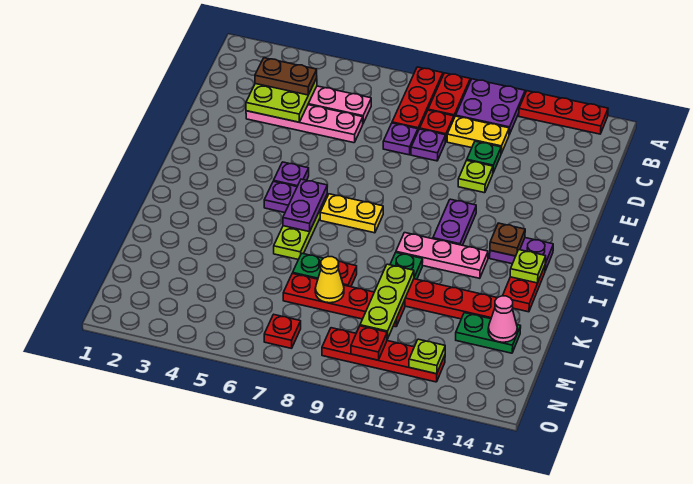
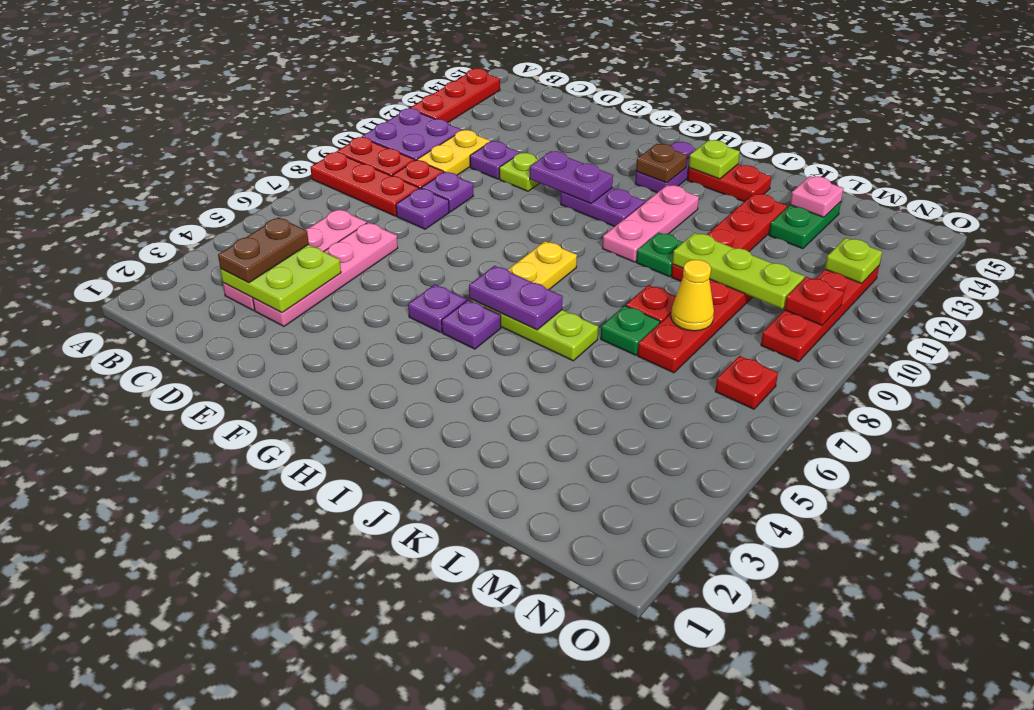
green 1x1 plate [467,141,501,172] -> purple 1x1 plate [470,141,520,179]
none -> purple 1x2 plate [530,151,613,204]
pink 1x1 cone [488,296,517,342] -> pink 1x1 plate [790,176,844,217]

